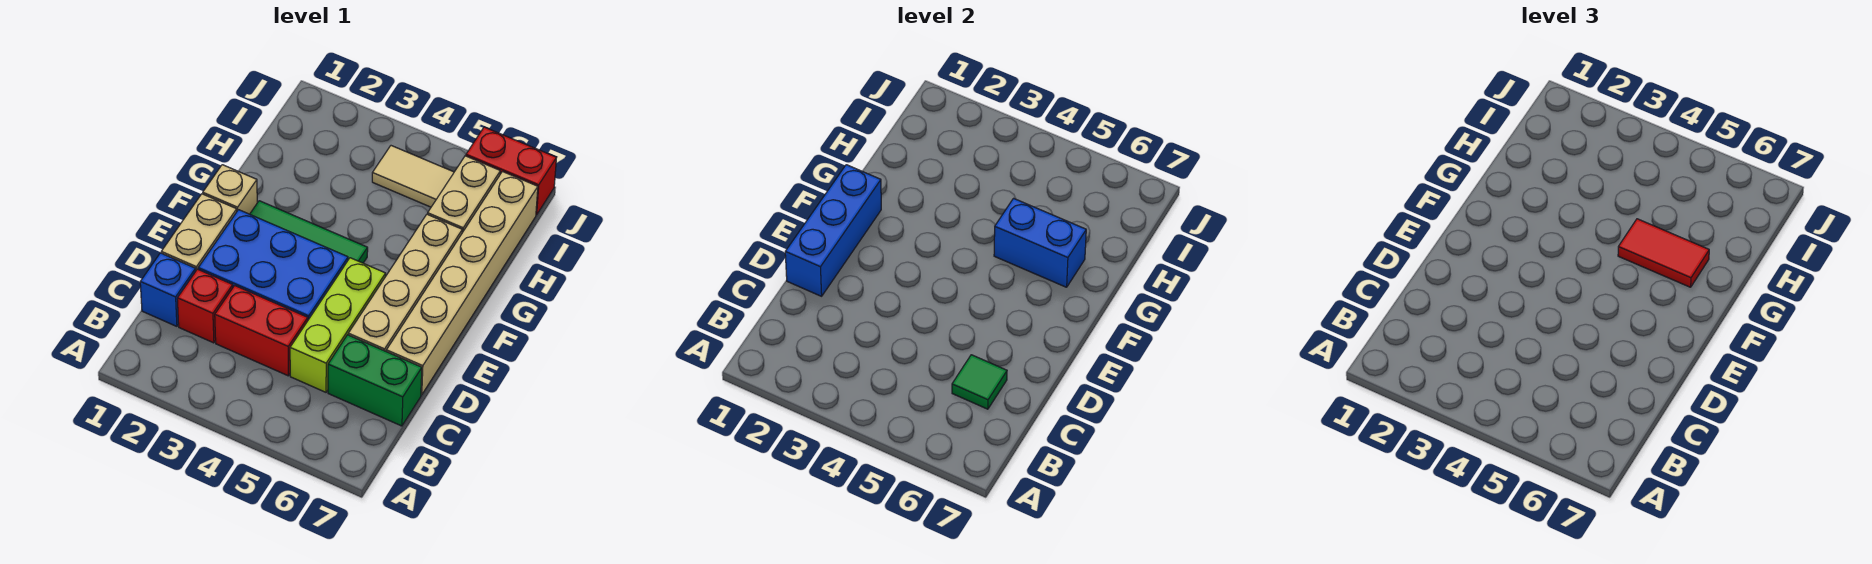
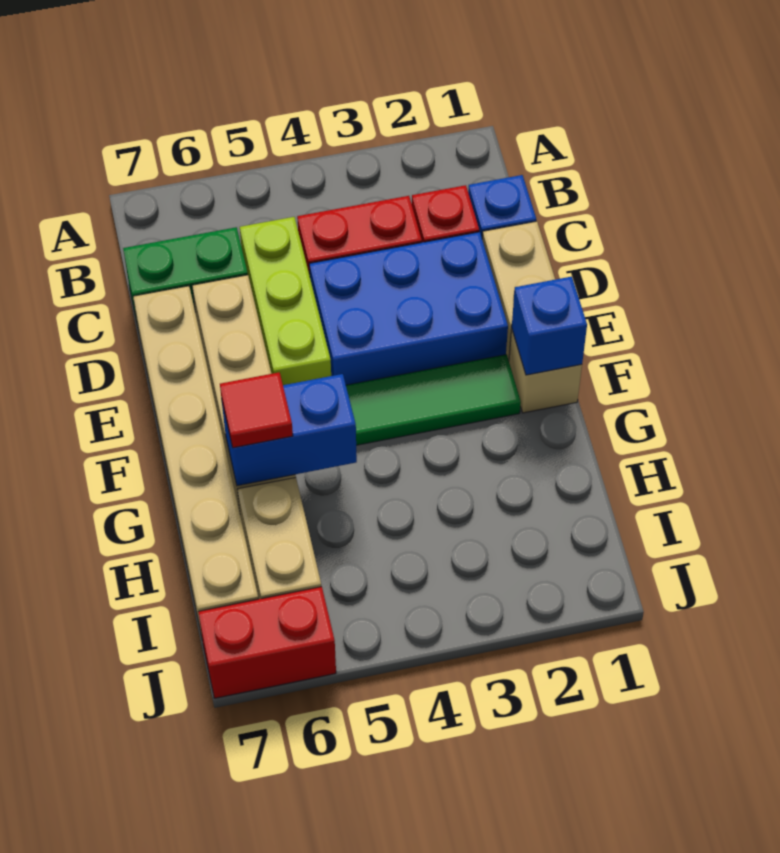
green 1x1 tile [952,355,1007,409] -> none
blue 1x3 brick [785,165,881,296] -> blue 1x1 brick [512,277,587,375]
red 1x2 tile [1618,219,1709,287] -> red 1x1 tile [220,372,293,448]
tan 1x2 tile [372,146,454,207] -> none

